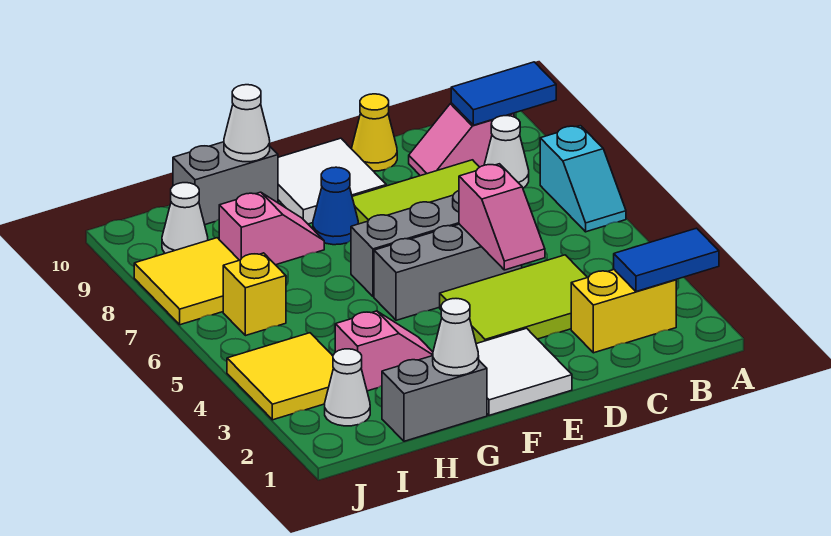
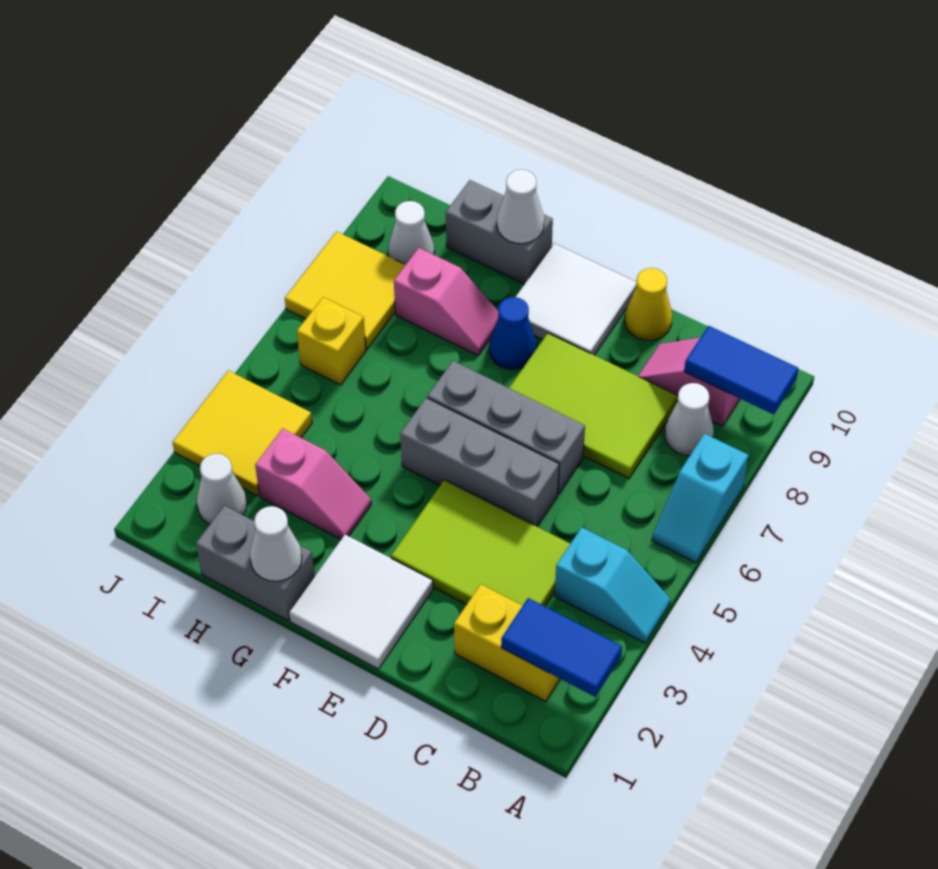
none -> cyan 1x2 slope [555,527,670,643]
pink 1x2 slope [459,164,545,270] -> none

